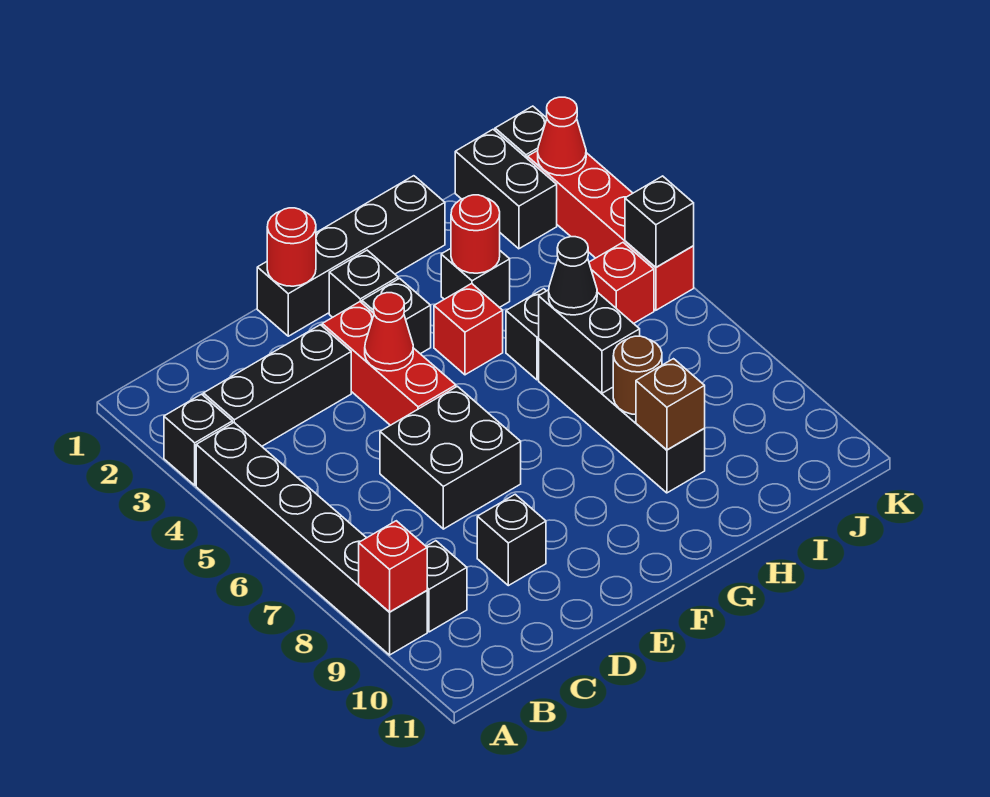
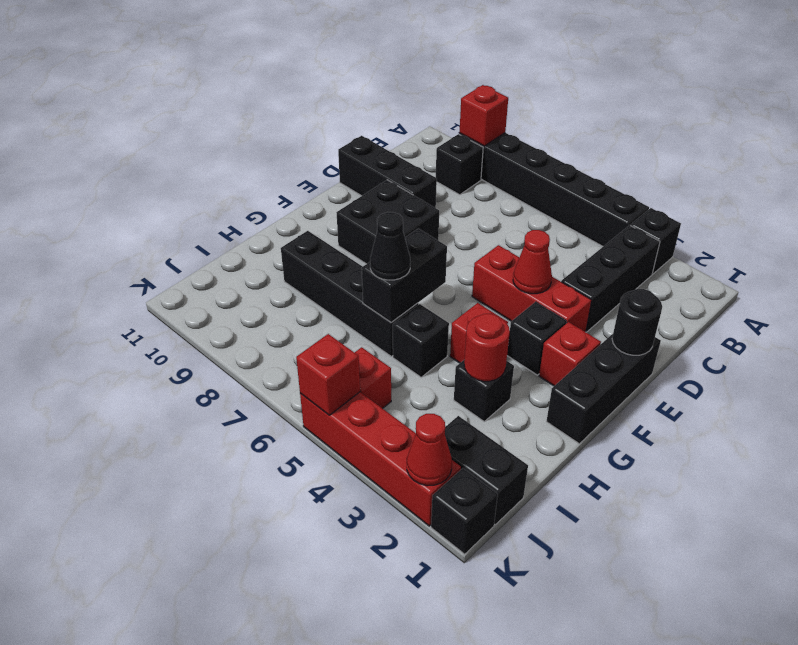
black 2x2 brick [380,386,521,529] -> black 2x2 brick moved to [336,180,439,264]
black 1x1 brick [477,494,546,586] -> black 1x3 brick [338,136,437,208]
black 1x4 brick [257,176,445,336] -> black 1x3 brick [546,334,661,444]
red 1x1 round brick [267,208,316,286] -> black 1x1 round brick [612,289,662,355]
black 1x1 brick [329,250,398,317] -> red 1x1 brick [539,322,601,386]
black 1x2 brick [539,290,640,393] -> black 1x2 brick turned to [362,229,447,322]
brown 1x1 round brick [613,336,662,414] -> none
brown 1x1 brick [636,359,705,450] -> none
black 1x1 brick [625,176,694,267] -> red 1x1 brick [296,334,360,415]

